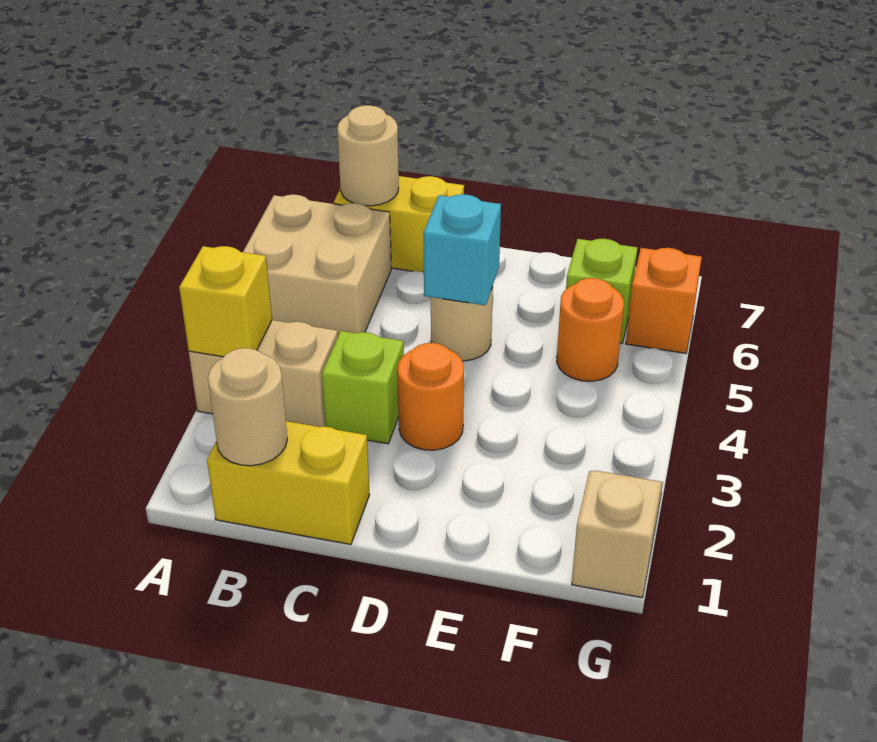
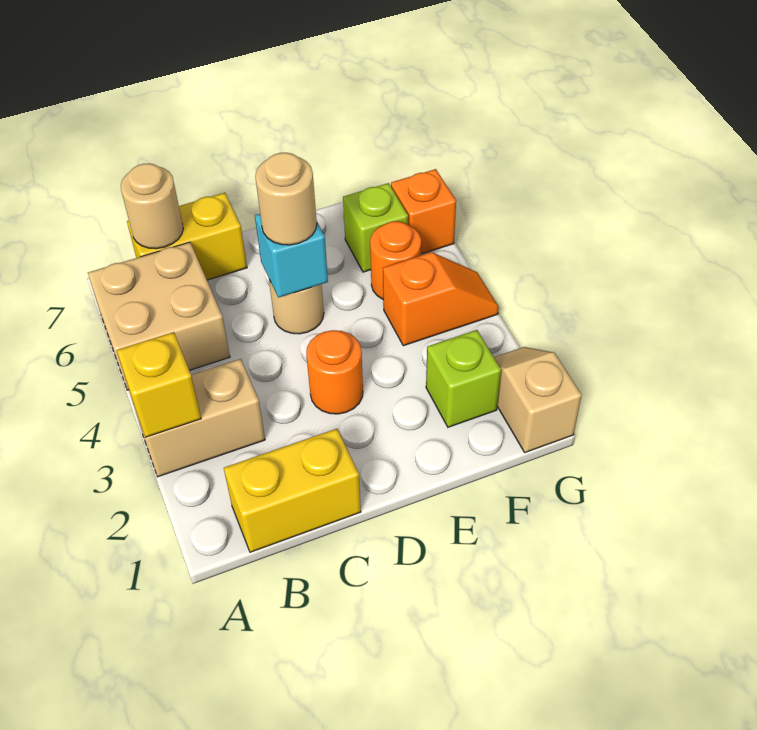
tan 1x1 round brick [208,348,287,466] -> tan 1x1 round brick moved to [255,153,317,245]
lime 1x1 brick [322,331,404,444] -> lime 1x1 brick moved to [426,330,501,427]
none -> orange 1x2 slope [383,252,499,346]

